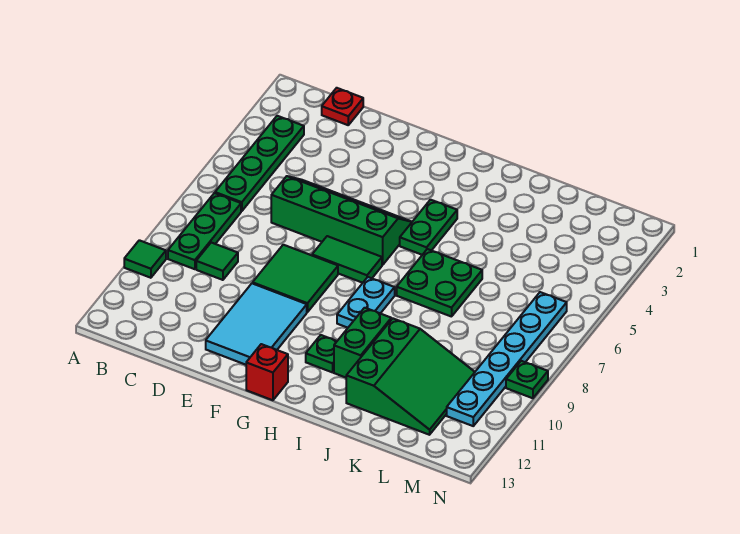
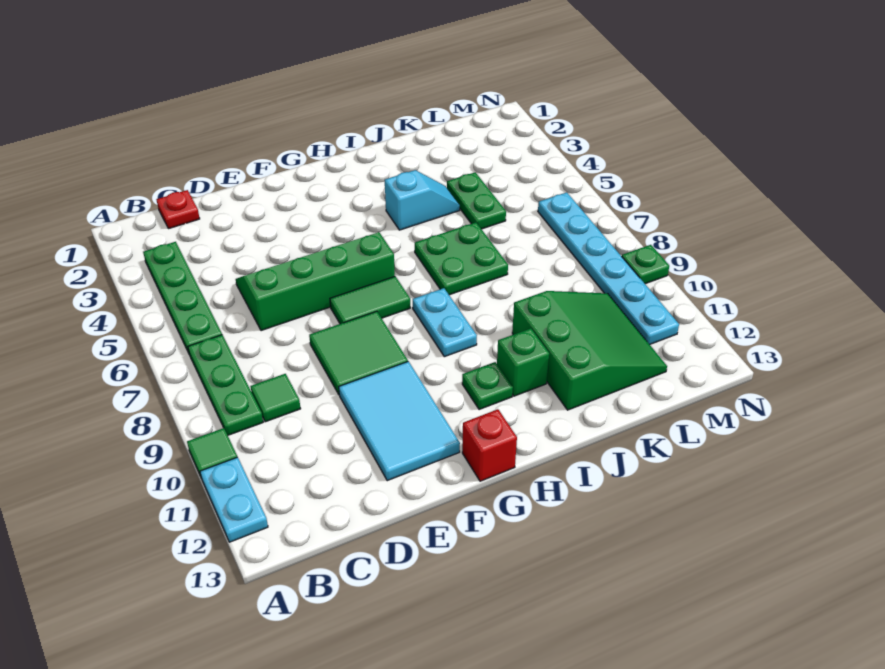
none -> cyan 1x2 plate [200,457,268,542]
green 1x2 plate [400,200,457,255] -> green 1x2 plate moved to [447,172,506,229]
none -> cyan 1x2 slope [385,170,460,230]
green 1x2 brick [334,308,391,378] -> green 1x1 brick [497,328,549,396]

